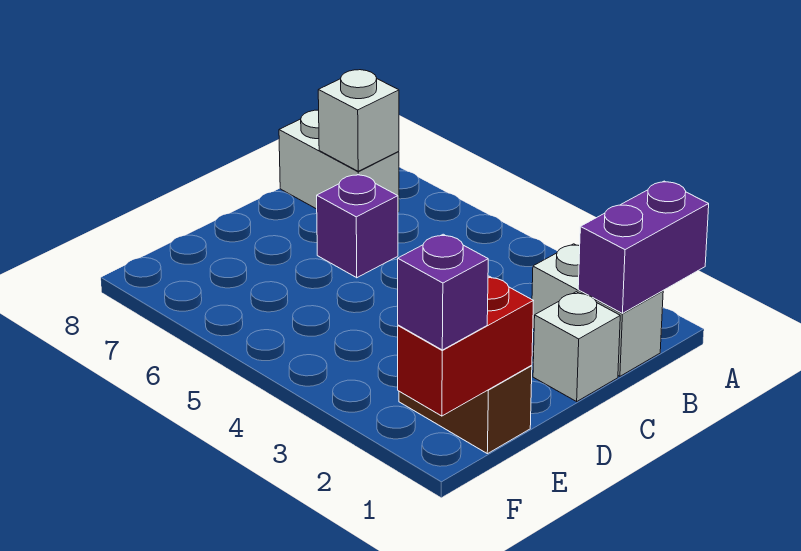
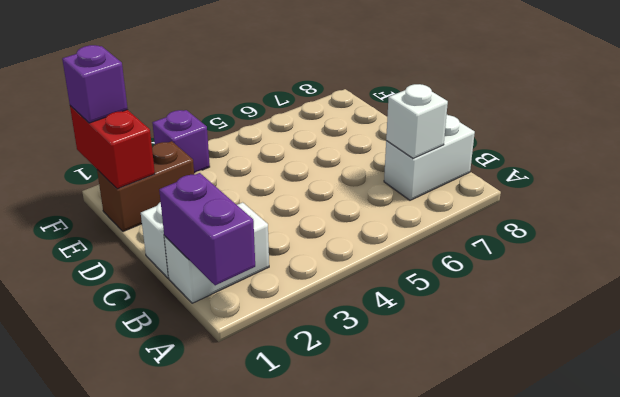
purple 1x1 brick [317,174,398,278] -> purple 1x1 brick moved to [153,110,210,173]

